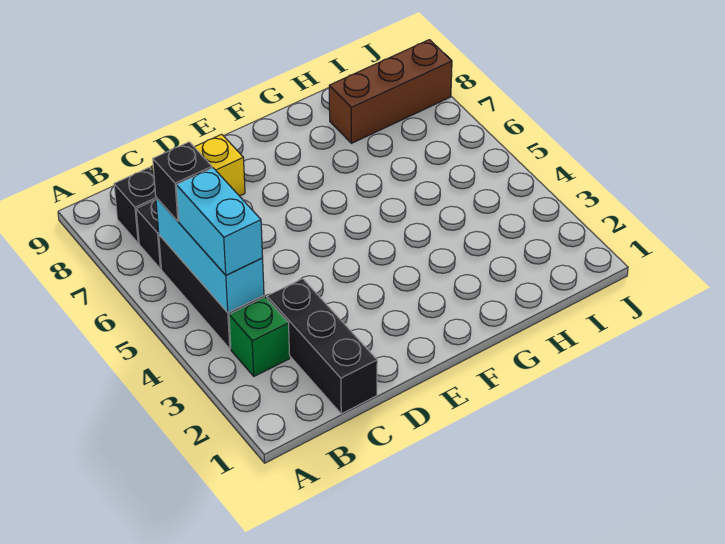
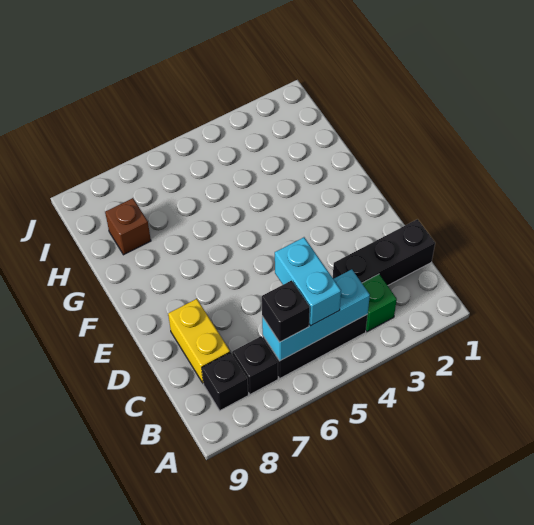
cyan 1x2 brick [176,168,263,275] -> cyan 1x2 brick turned to [275,237,341,326]
brown 1x3 brick [329,40,452,143] -> brown 1x1 brick [105,198,151,255]

